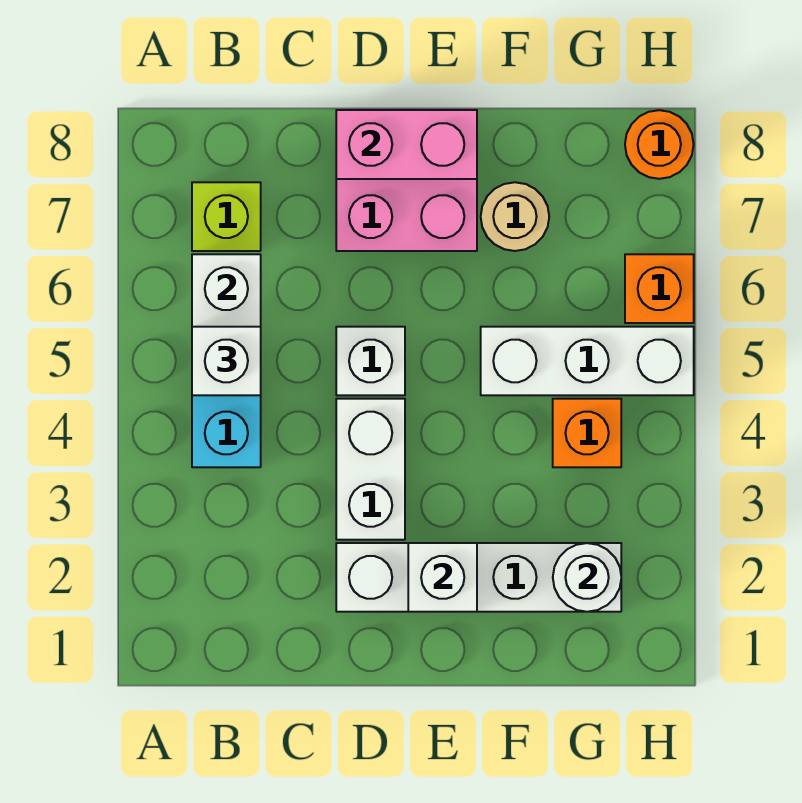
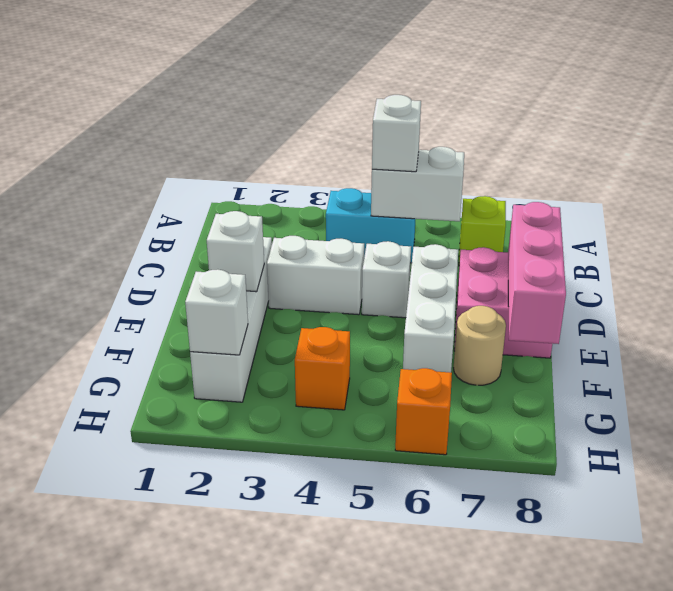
pink 1x2 brick [336,110,477,179] -> pink 1x3 brick [508,202,566,344]
white 1x3 brick [481,327,694,395] -> white 1x3 brick moved to [403,244,458,373]
white 1x1 round brick [553,543,621,612] -> white 1x1 brick [185,269,248,355]
orange 1x1 round brick [625,110,694,179] -> none

